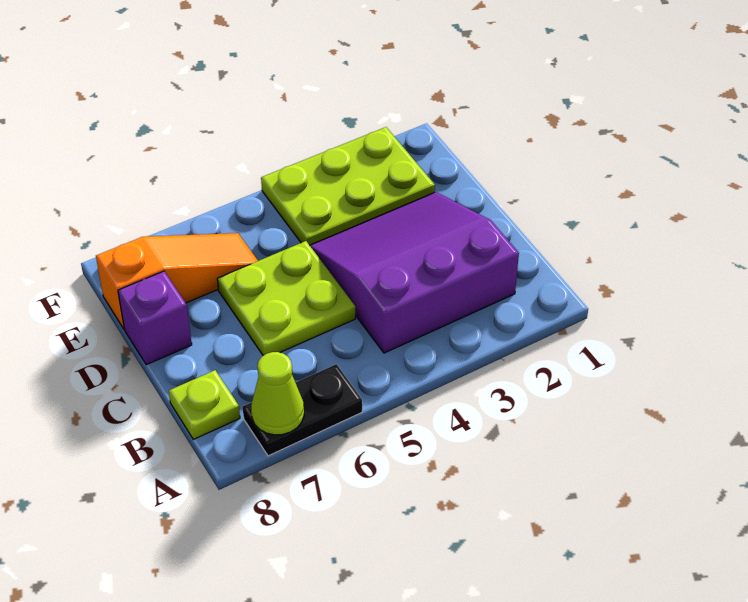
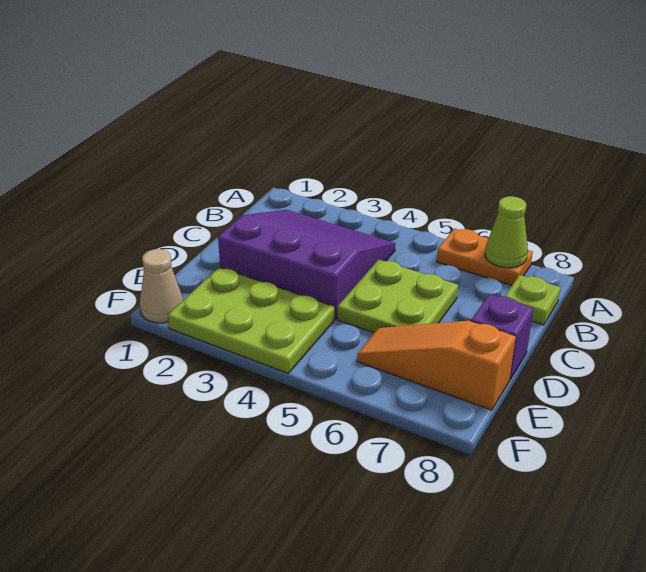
black 1x2 plate [243,364,362,456] -> orange 1x2 plate [437,228,533,285]
purple 3x3 slope [310,192,519,353] -> purple 3x3 slope turned to [218,210,396,319]
none -> tan 1x1 cone [140,249,183,323]

